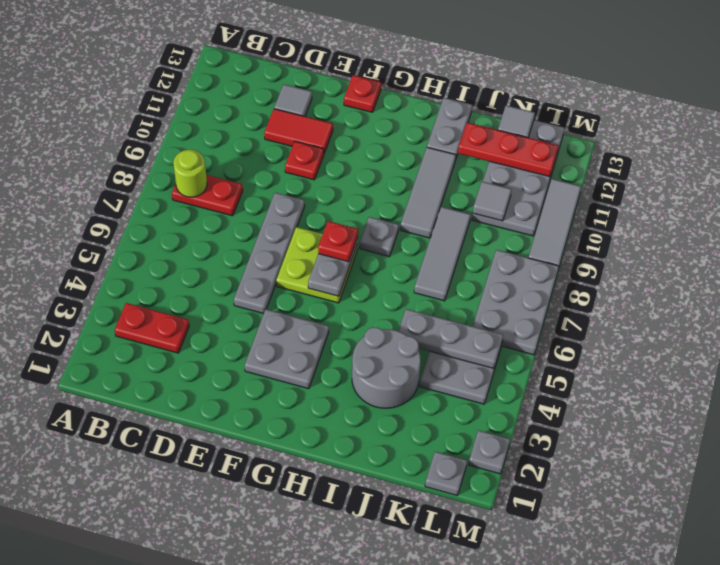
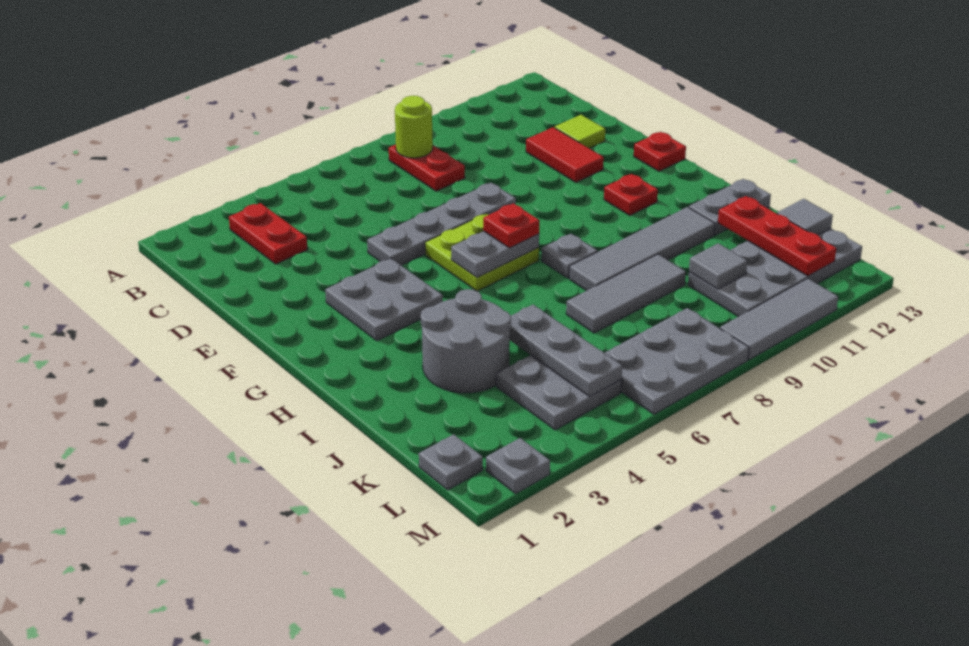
grey 1x1 tile [274,84,312,116] -> lime 1x1 tile [554,115,605,148]
red 1x1 plate [285,141,324,180] -> red 1x1 plate moved to [604,174,658,216]
grey 1x3 tile [400,147,456,238] -> grey 1x4 tile [569,207,715,291]

